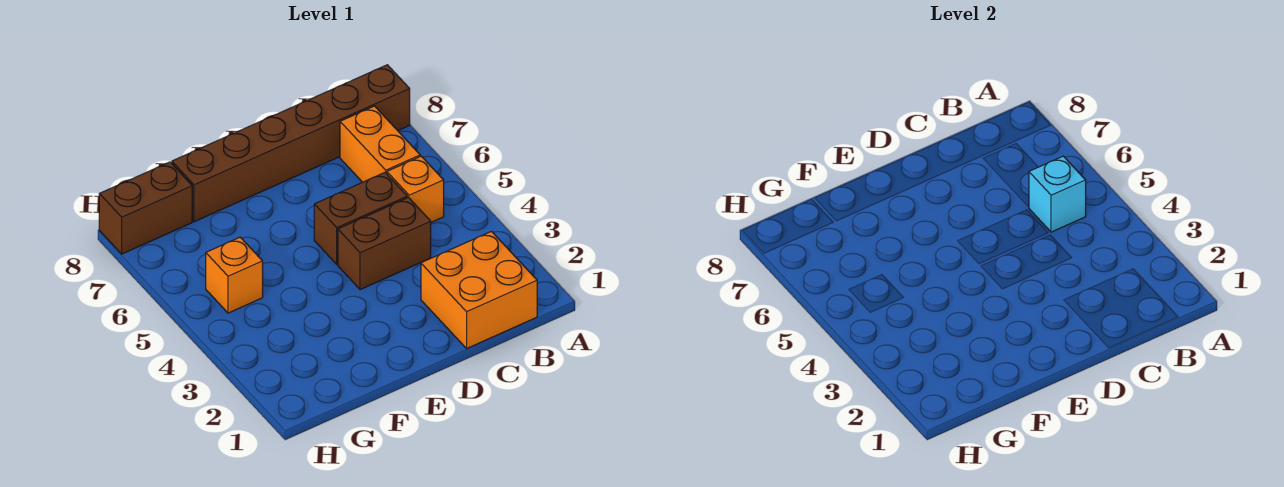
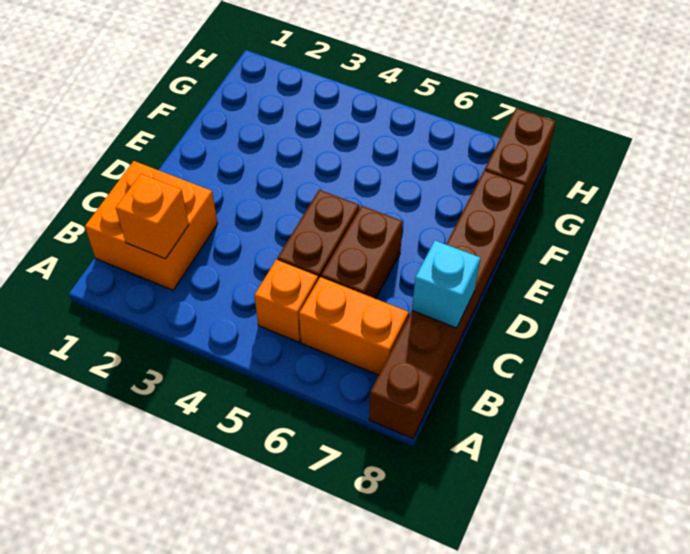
cyan 1x1 brick [1029,156,1086,232] -> cyan 1x1 brick moved to [412,241,480,328]
brown 1x2 brick [338,198,431,290] -> brown 1x2 brick moved to [321,206,403,299]
orange 1x1 brick [206,237,263,313] -> orange 1x1 brick moved to [116,174,189,259]

